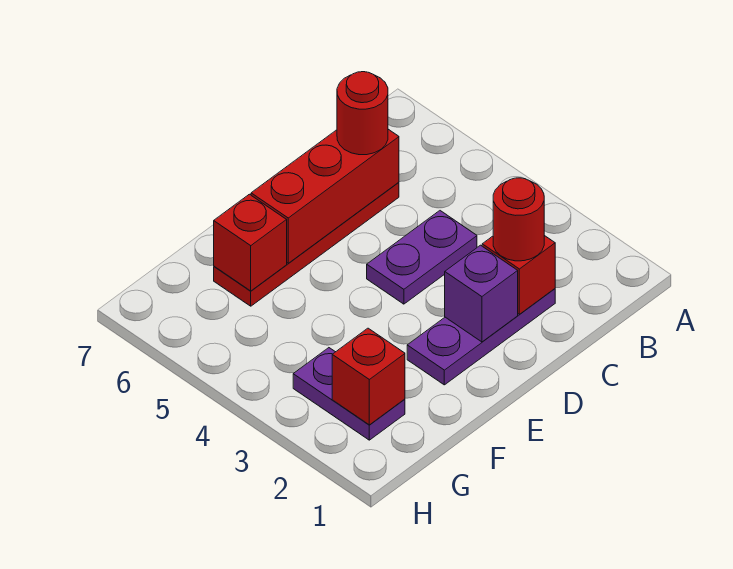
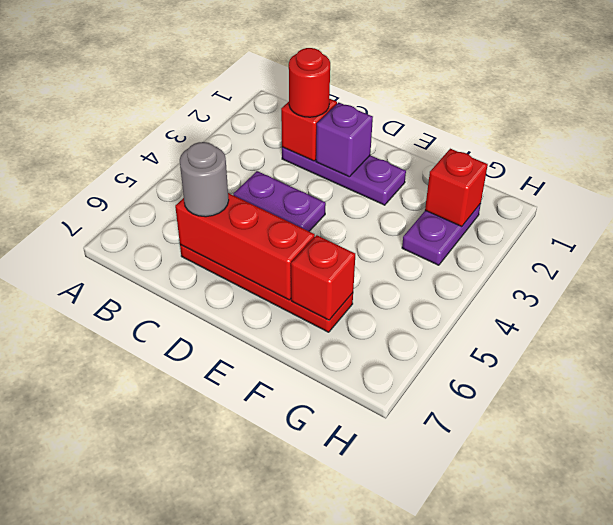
red 1x1 round brick [337,72,388,155] -> grey 1x1 round brick [180,142,229,217]

